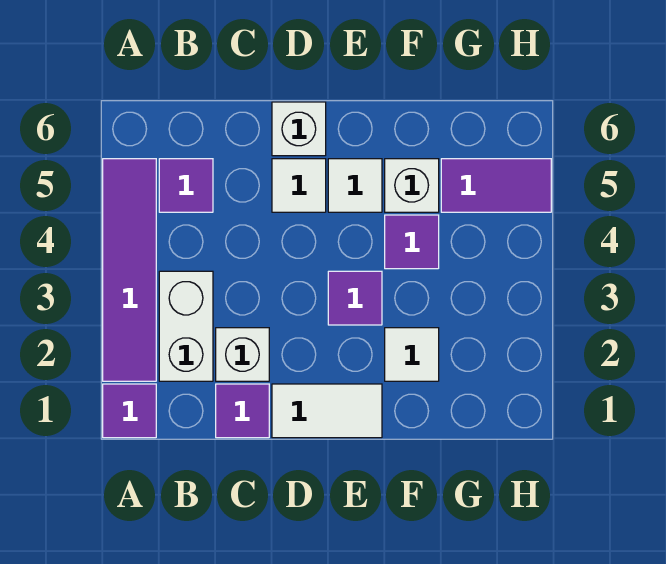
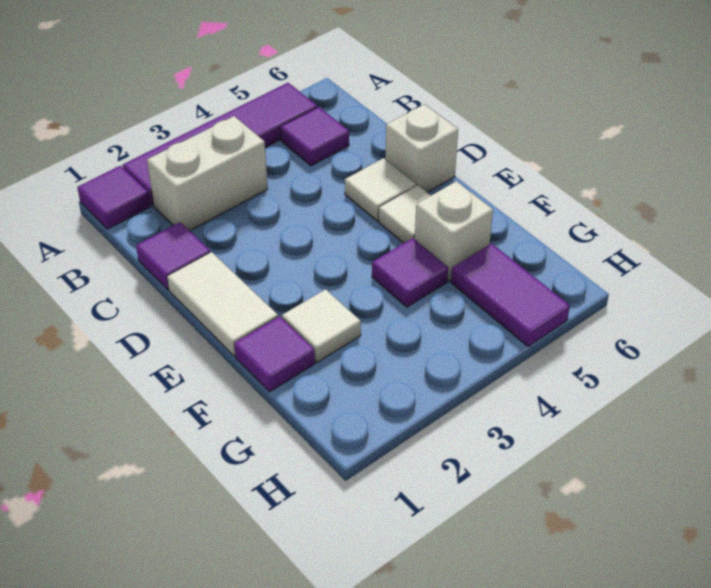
white 1x1 brick [216,328,269,381] -> none
purple 1x1 tile [328,271,382,325] -> purple 1x1 tile moved to [234,316,315,392]

